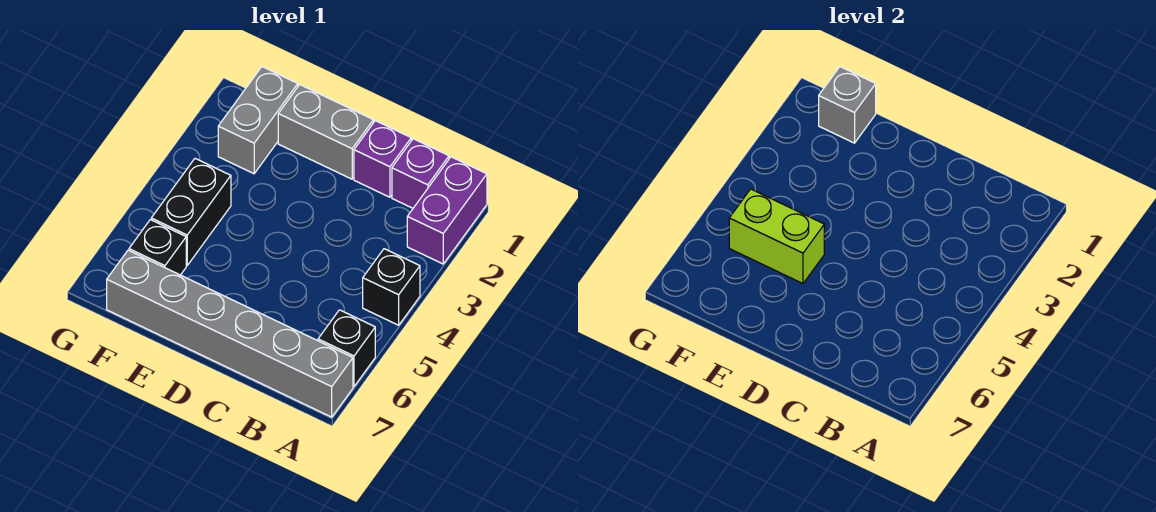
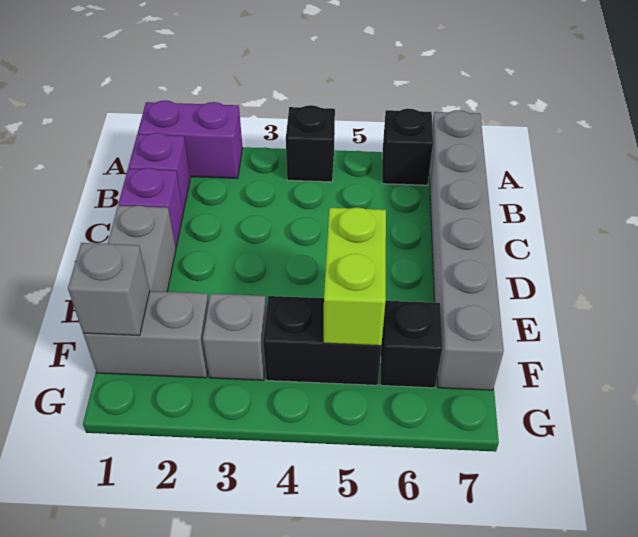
none -> grey 1x1 brick [203,294,266,380]

